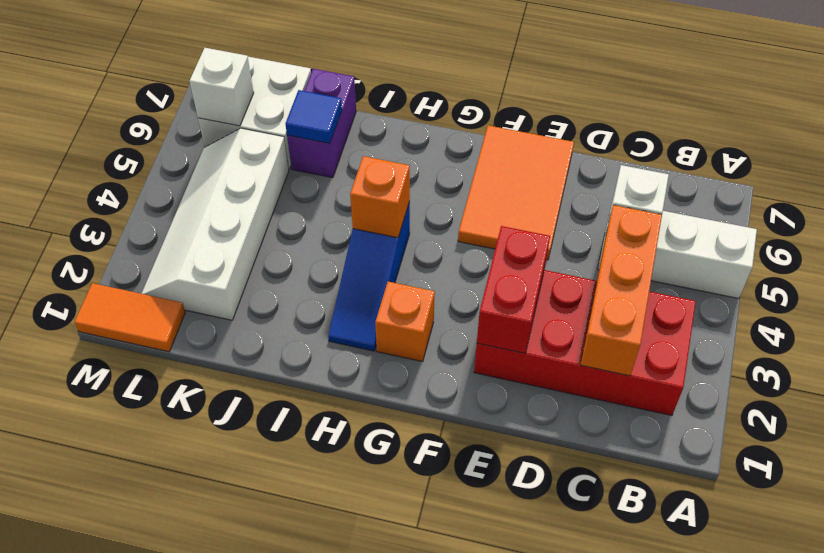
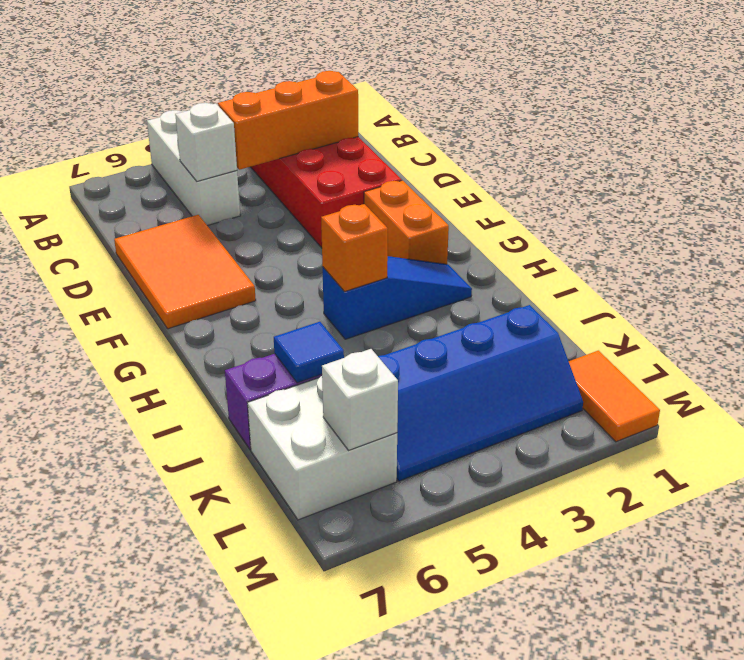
red 1x2 brick [477,226,550,353] -> none
orange 2x3 tile [458,125,574,260] -> orange 2x3 tile turned to [114,215,256,329]
orange 1x1 brick [375,281,435,362] -> orange 1x2 brick [364,180,449,264]
white 2x4 slope [141,128,289,320] -> blue 2x4 slope [378,305,583,481]

